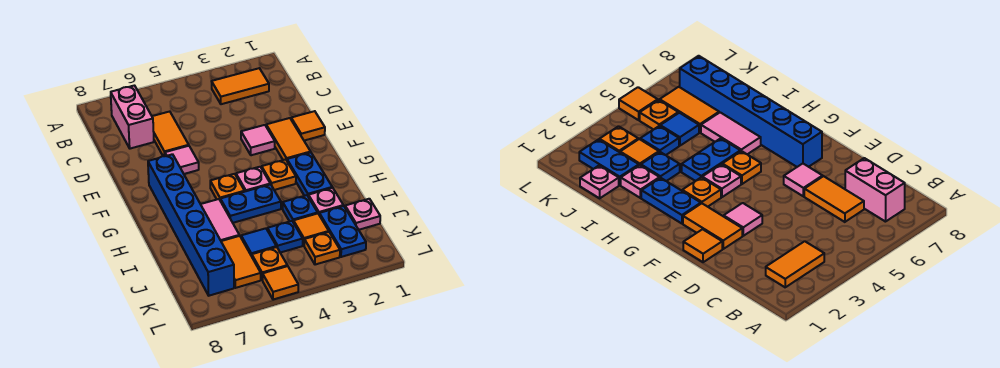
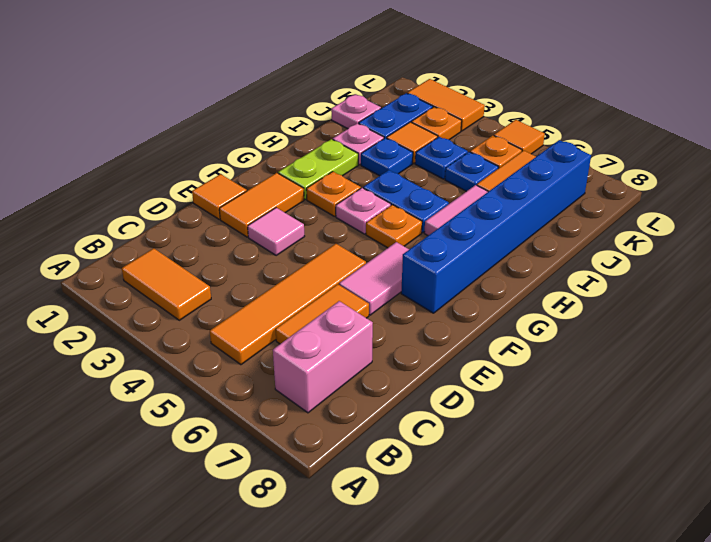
none -> orange 1x4 tile [210,244,366,365]
pink 1x1 tile [165,146,199,174] -> pink 1x2 tile [339,242,409,315]
blue 1x2 plate [287,153,332,196] -> lime 1x2 plate [278,139,358,199]
blue 1x1 tile [241,228,276,256] -> blue 1x1 plate [445,152,498,191]
none -> orange 1x2 tile [407,79,485,131]

